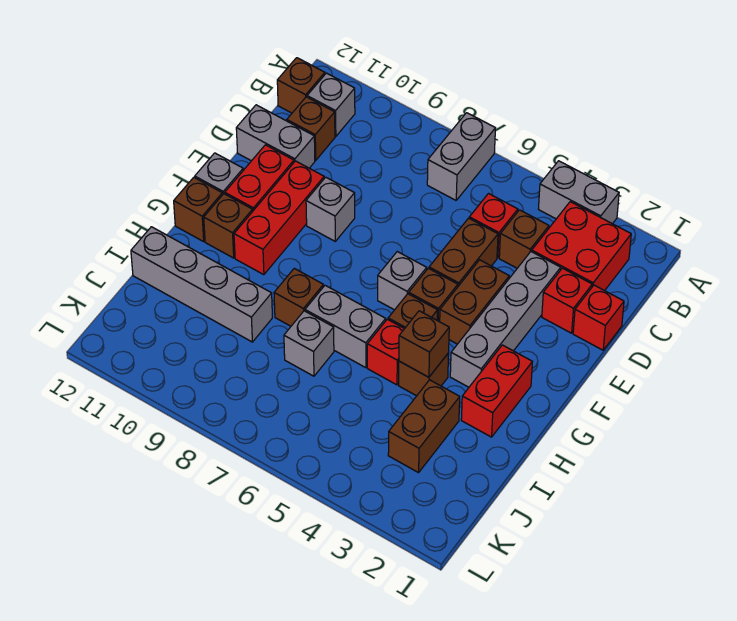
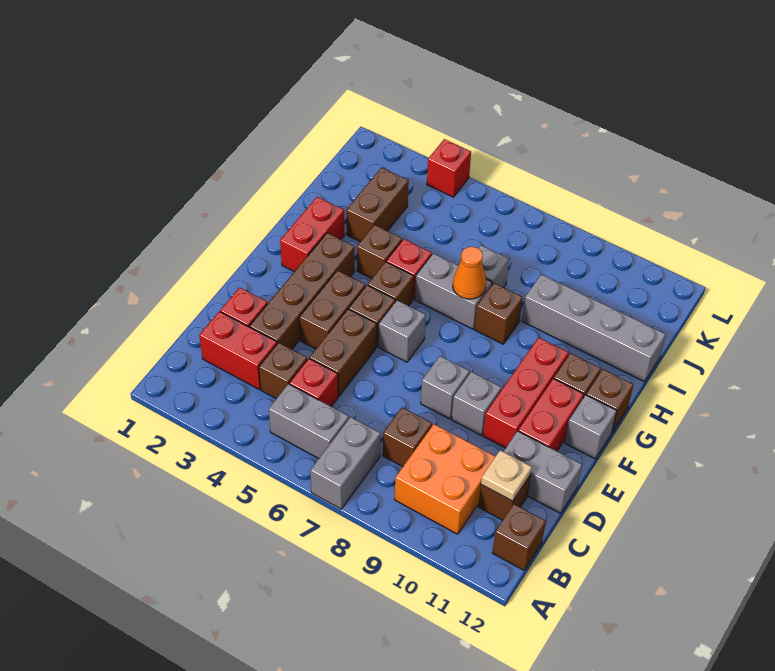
grey 1x2 brick [539,161,619,224] -> grey 1x2 brick moved to [269,384,349,459]
red 2x2 brick [532,202,631,291] -> red 1x2 brick [199,312,277,390]
none -> orange 2x2 brick [395,424,496,534]
grey 1x1 brick [307,73,355,136] -> grey 1x1 brick moved to [421,356,470,419]
none -> tan 1x1 plate [481,450,532,501]
red 1x1 brick [573,285,624,350] -> red 1x1 brick moved to [427,139,471,197]
grey 1x4 brick [450,252,561,387] -> brown 1x4 brick [250,233,355,349]
brown 1x1 brick [399,311,449,377] -> brown 1x1 brick moved to [383,407,432,467]
none -> orange 1x1 cone [453,247,486,299]

